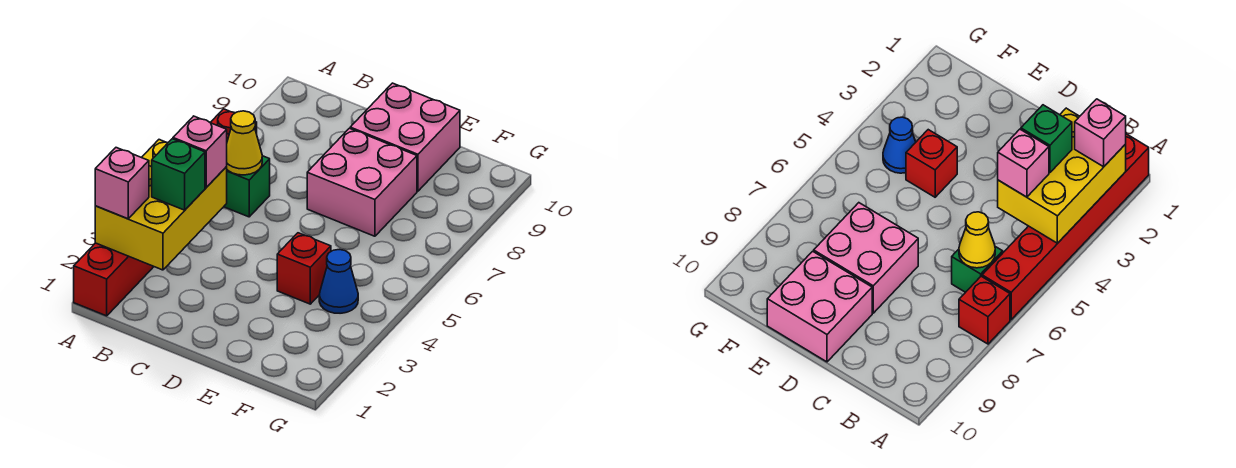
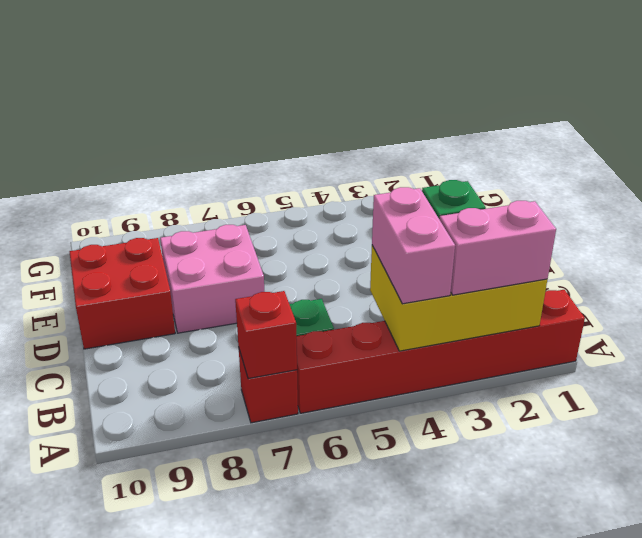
pink 1x1 brick [95,148,149,219] -> pink 1x2 brick [439,201,556,295]
pink 1x1 brick [173,116,227,188] -> pink 1x2 brick [372,187,455,304]
yellow 1x1 cone [226,111,262,175] -> none
pink 2x2 brick [350,83,460,191] -> red 2x2 brick [69,238,175,349]
red 1x1 brick [277,233,331,304] -> red 1x1 brick moved to [235,291,297,379]
blue 1x1 cone [319,250,358,313] -> none

